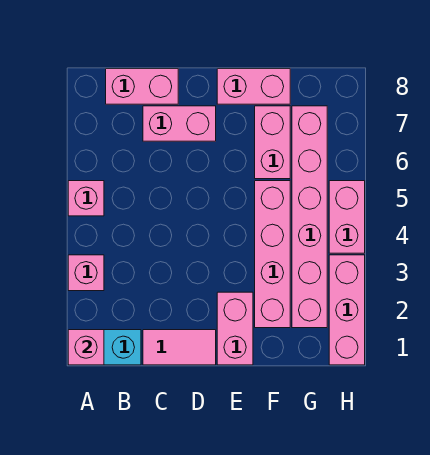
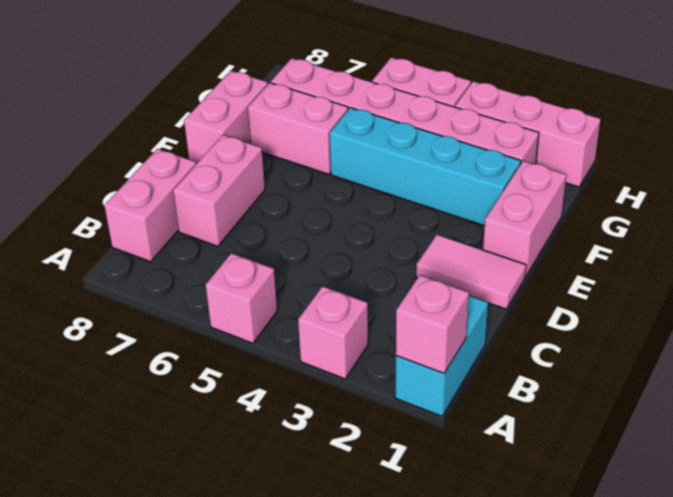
pink 1x2 tile [143,330,216,365] -> pink 1x2 tile turned to [416,235,526,309]
pink 1x2 brick [217,292,253,365] -> pink 1x2 brick turned to [483,161,566,277]
pink 1x4 brick [255,181,290,328] -> cyan 1x4 brick [329,108,521,226]

